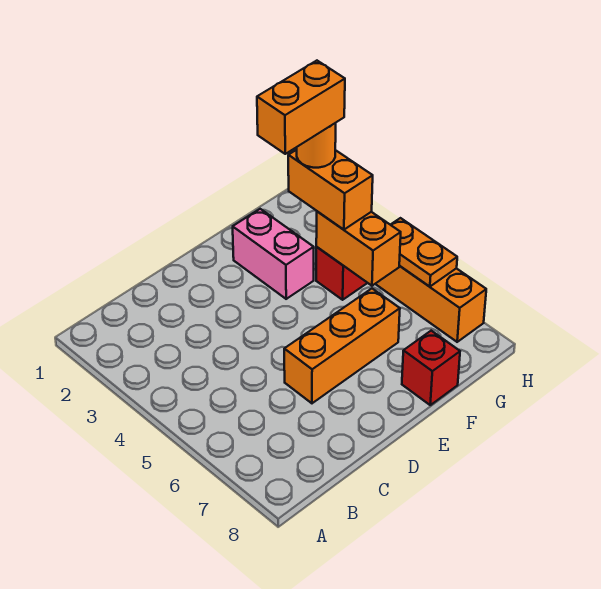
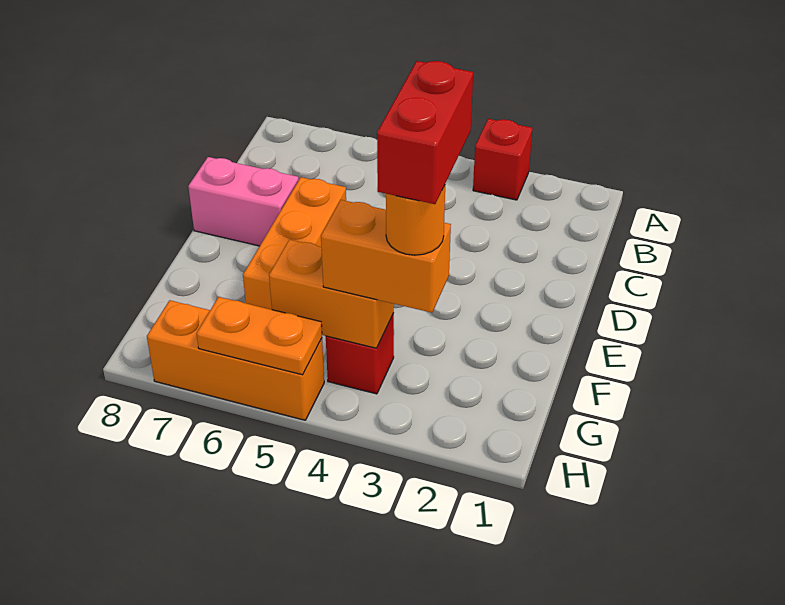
pink 1x2 brick [233,209,314,299] -> pink 1x2 brick moved to [188,157,299,246]
orange 1x2 brick [257,61,345,154] -> red 1x2 brick [377,61,473,204]
red 1x1 brick [402,331,460,405] -> red 1x1 brick moved to [473,119,532,200]

